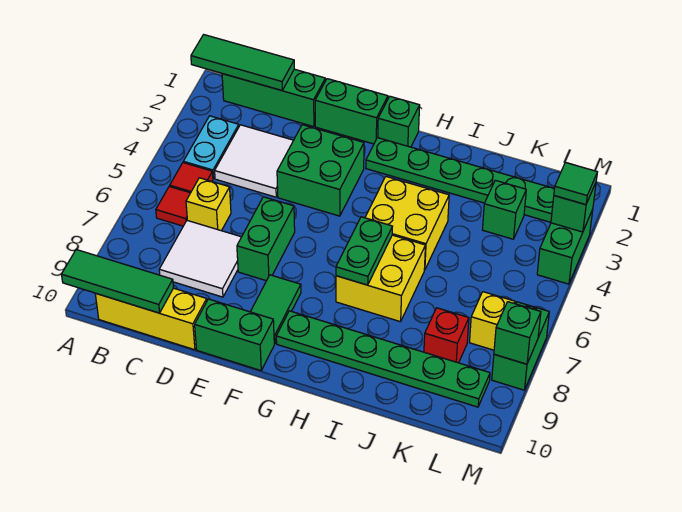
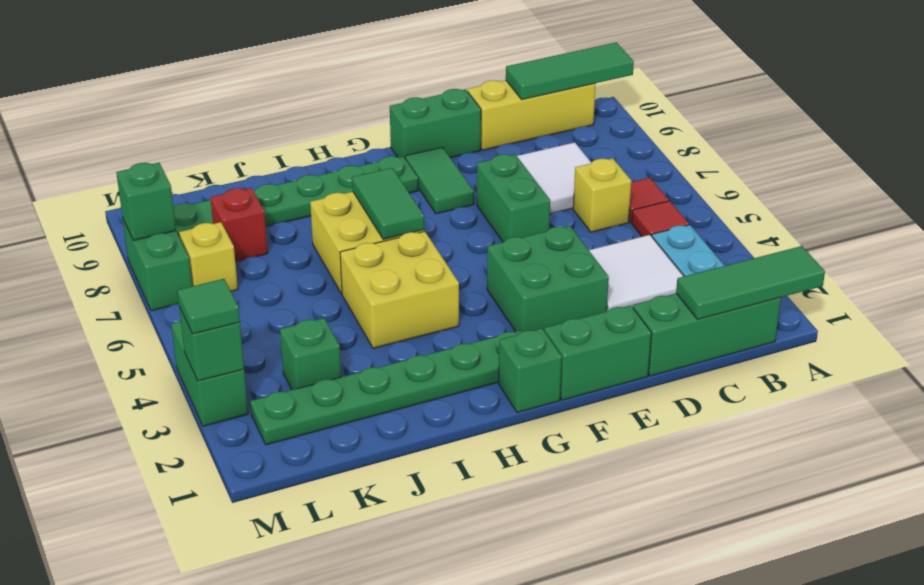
green 1x2 plate [336,217,393,285] -> green 1x2 tile [352,168,424,240]

